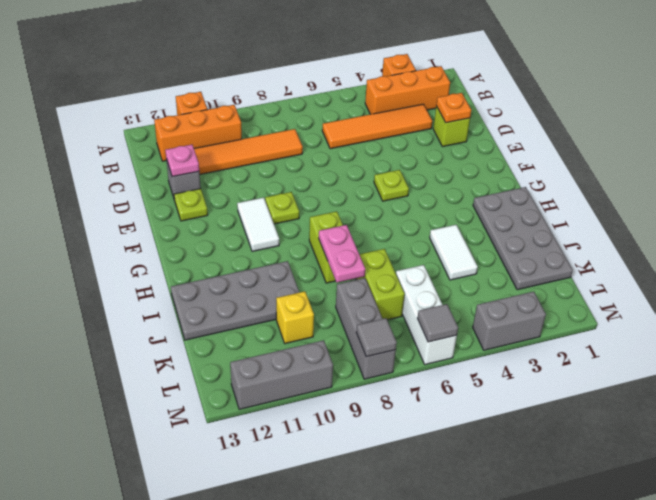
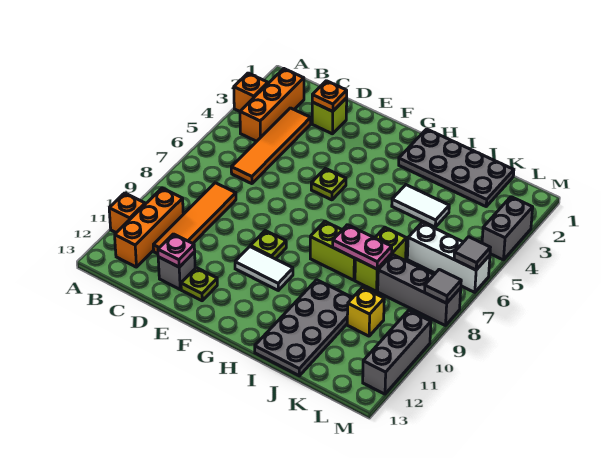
lime 1x2 brick [356,249,405,320] -> lime 1x2 brick turned to [355,227,406,291]

